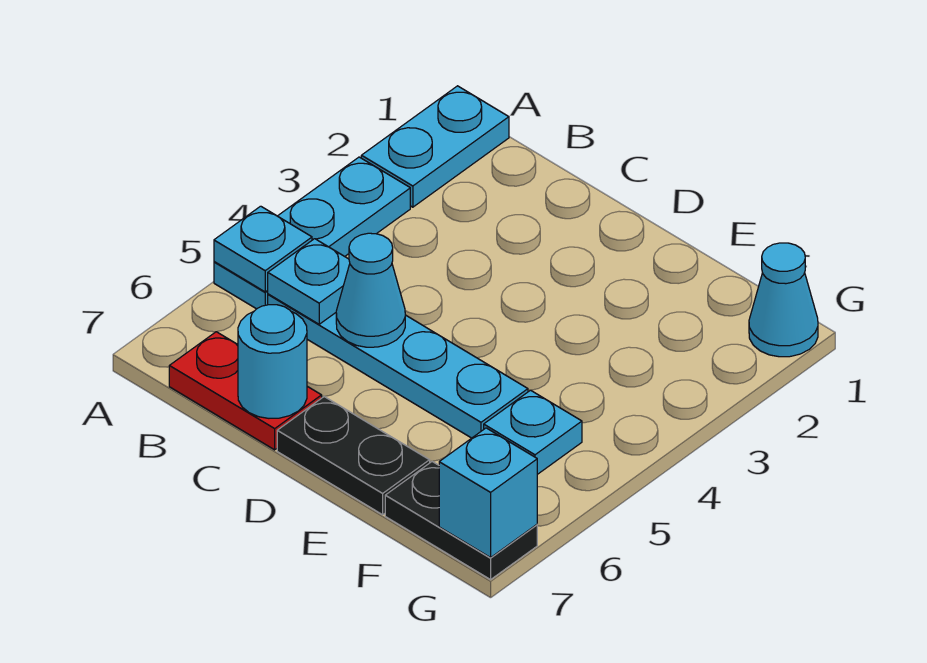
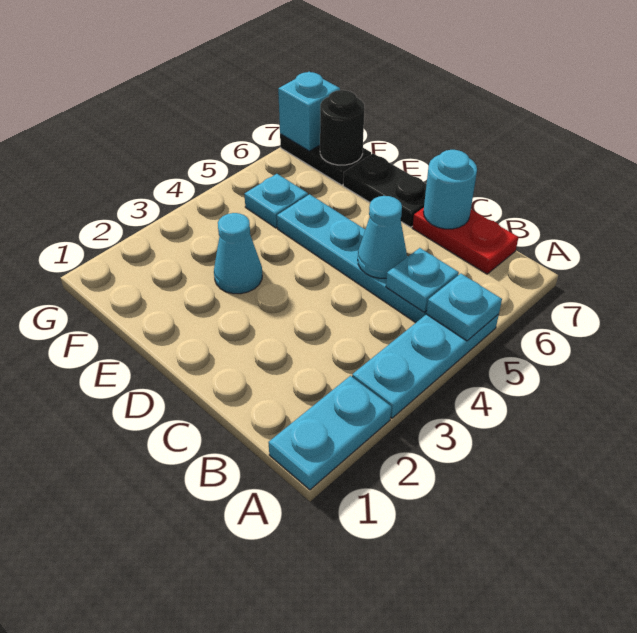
none -> black 1x1 round brick [320,90,365,165]
cyan 1x1 cone [749,243,818,357] -> cyan 1x1 cone moved to [214,213,262,294]

